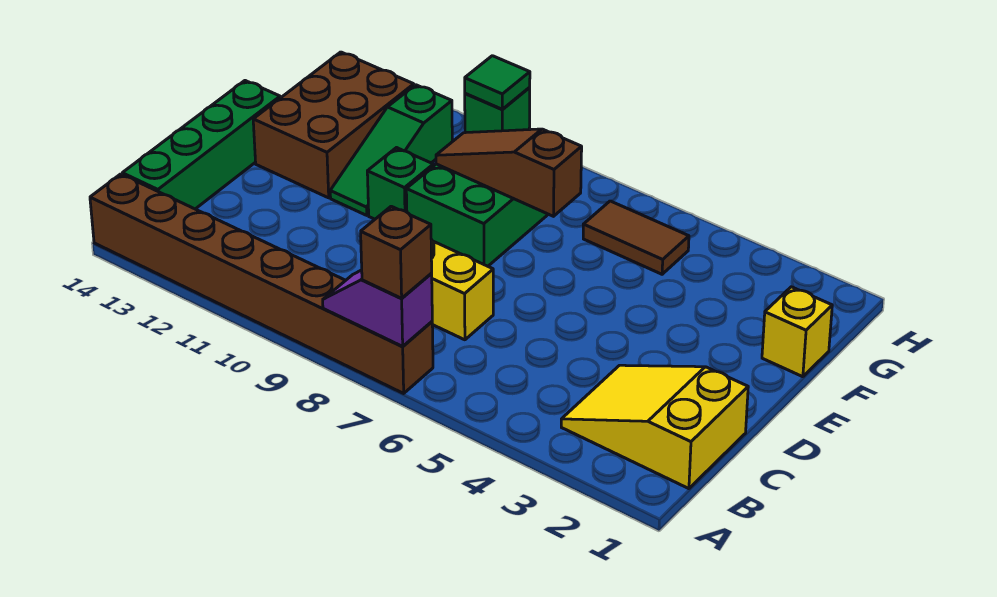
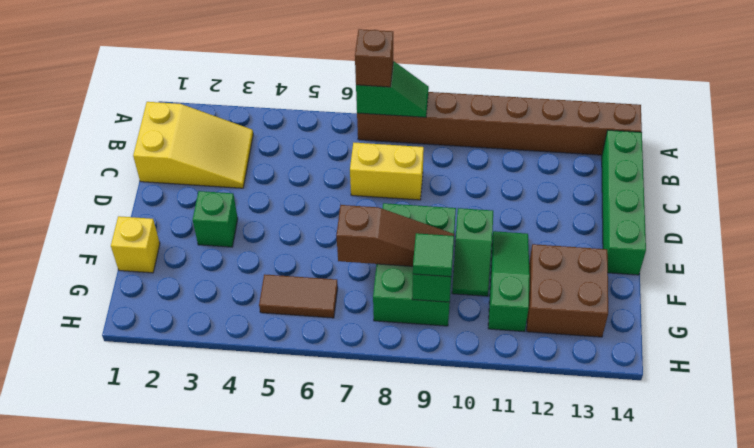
purple 1x2 slope [323,270,432,346] -> green 1x2 slope [356,61,429,117]
none -> green 1x1 brick [193,191,238,247]
brown 2x3 brick [253,52,414,198] -> brown 2x2 brick [527,244,608,337]

